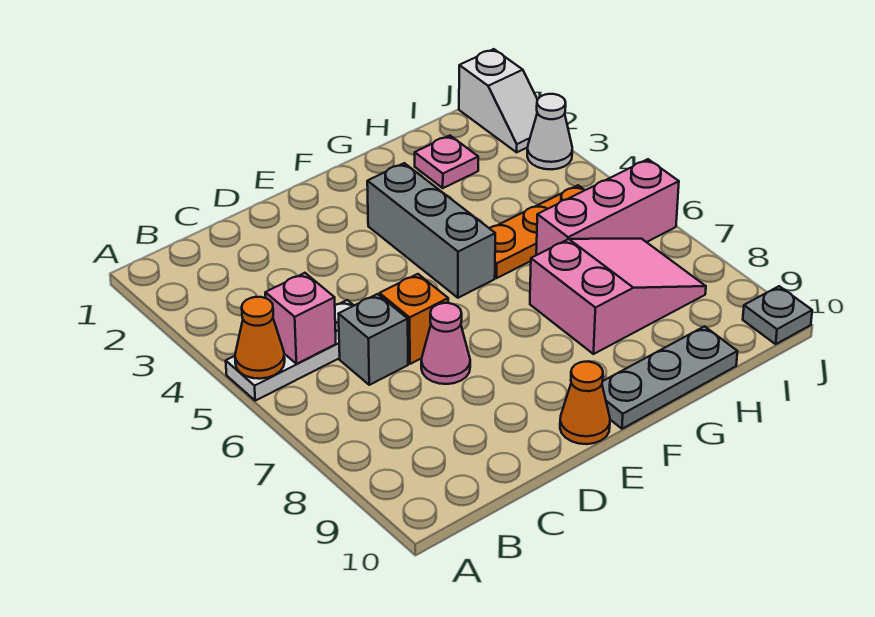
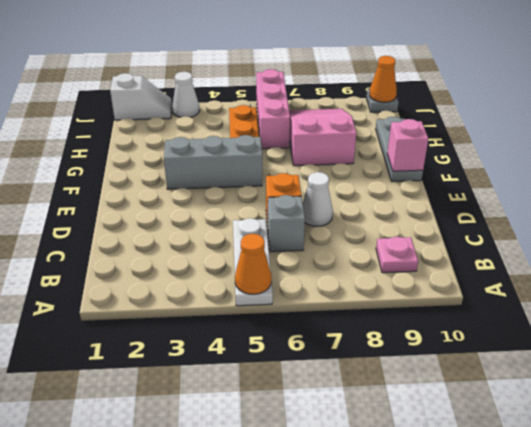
pink 1x1 brick [265,273,336,364] -> pink 1x1 brick moved to [387,119,428,171]
pink 1x1 cone [421,303,470,384] -> white 1x1 cone [303,172,333,226]
orange 1x1 cone [560,362,610,444] -> orange 1x1 cone moved to [370,56,397,102]
pink 1x1 plate [415,136,478,188] -> pink 1x1 plate moved to [376,237,418,273]

